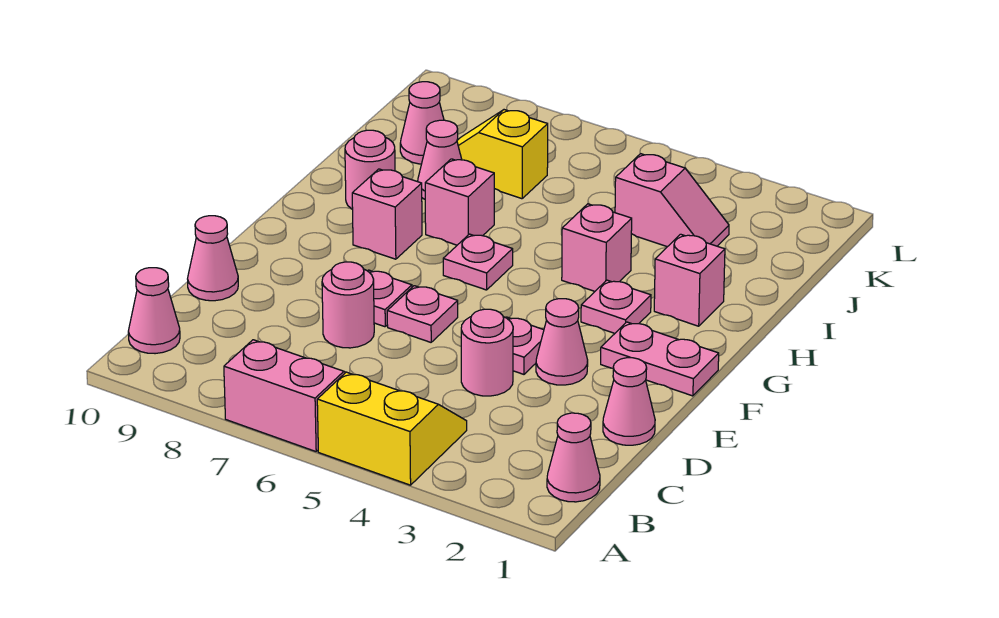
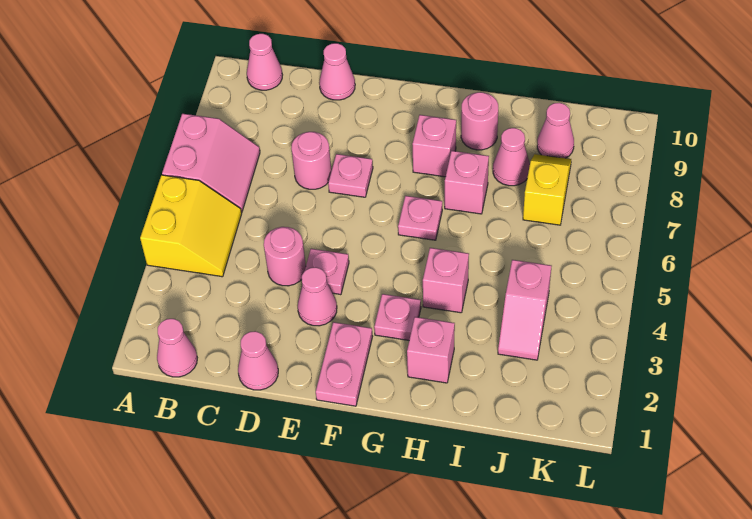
pink 1x1 plate [387,286,458,342] -> none

